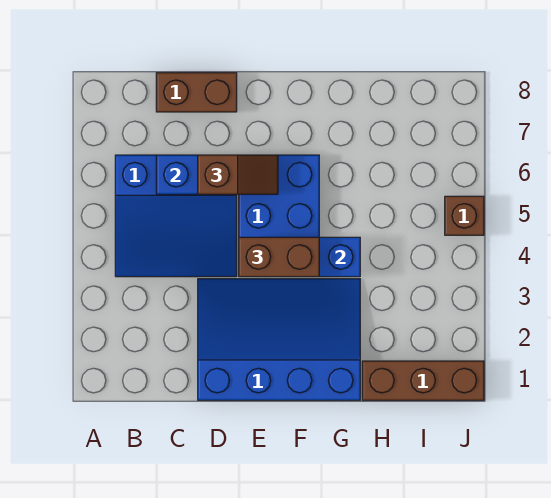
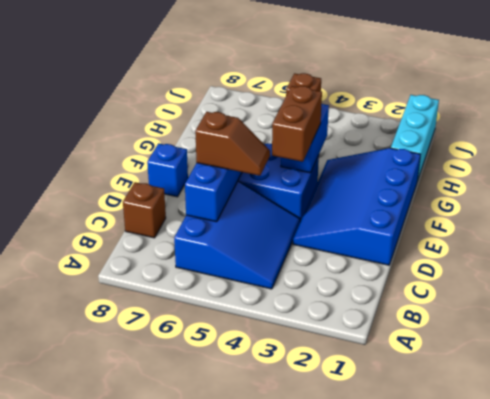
brown 1x2 brick [156,73,237,112] -> brown 1x1 brick [123,182,166,238]
brown 1x2 slope [198,155,278,194] -> brown 1x2 slope turned to [195,112,270,176]
none -> blue 1x1 brick [147,143,188,197]
brown 1x3 brick [362,361,484,400] -> cyan 1x3 brick [391,95,439,182]

